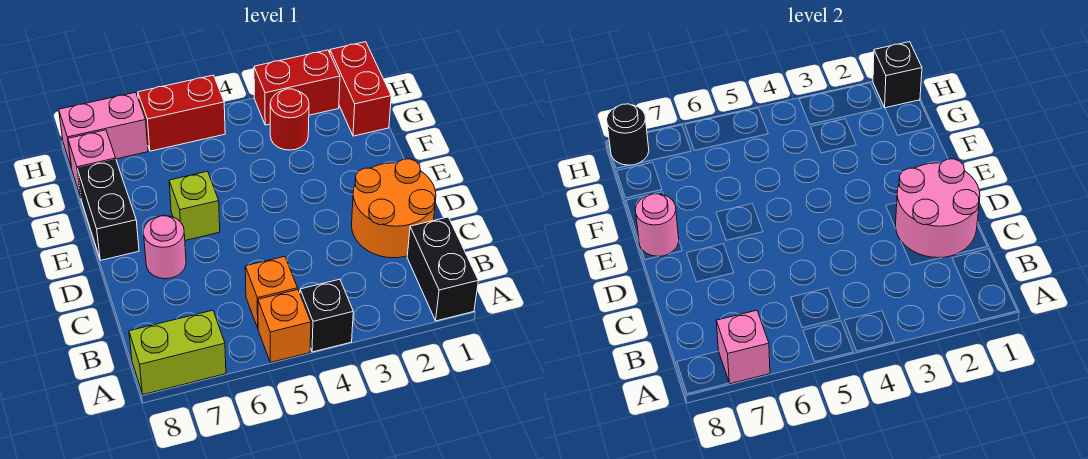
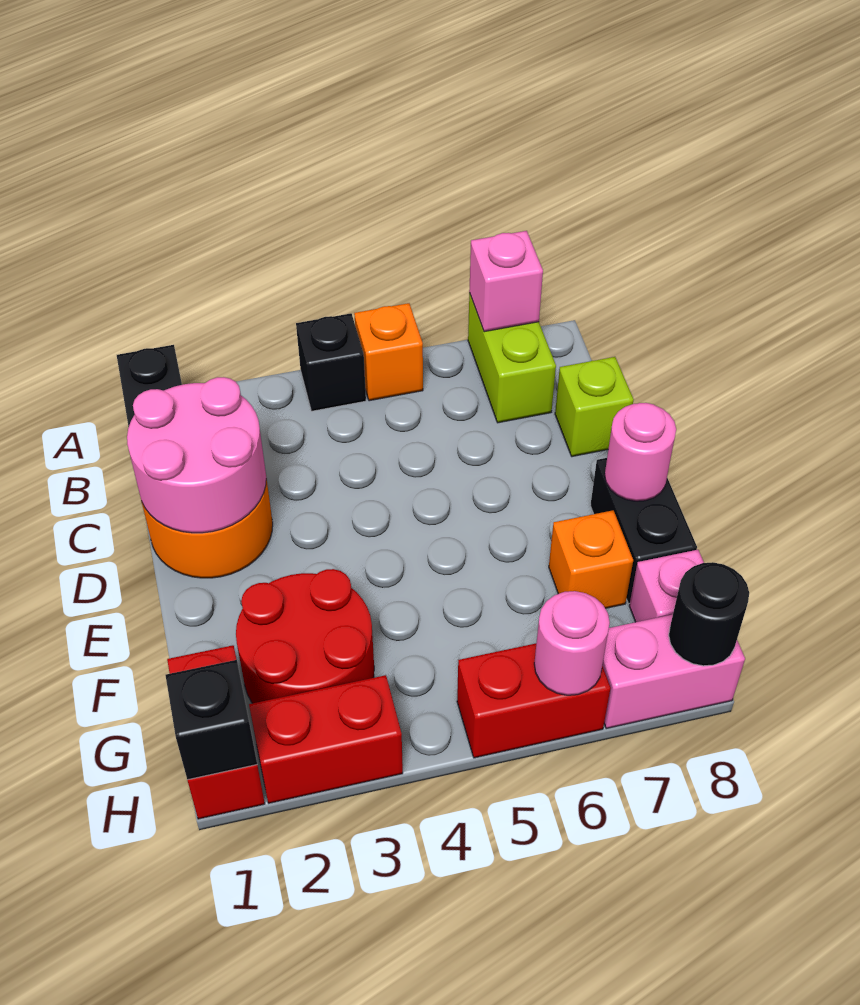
lime 1x2 brick [129,310,226,394] -> lime 1x2 brick turned to [468,293,556,423]
orange 1x1 brick [245,256,298,328] -> orange 1x1 brick moved to [549,510,633,608]
pink 1x1 round brick [143,216,186,279] -> pink 1x1 round brick moved to [534,591,610,695]
lime 1x1 brick [169,171,220,240] -> lime 1x1 brick moved to [555,357,634,457]
red 1x1 round brick [270,89,309,150] -> red 2x2 round brick [236,569,374,703]

